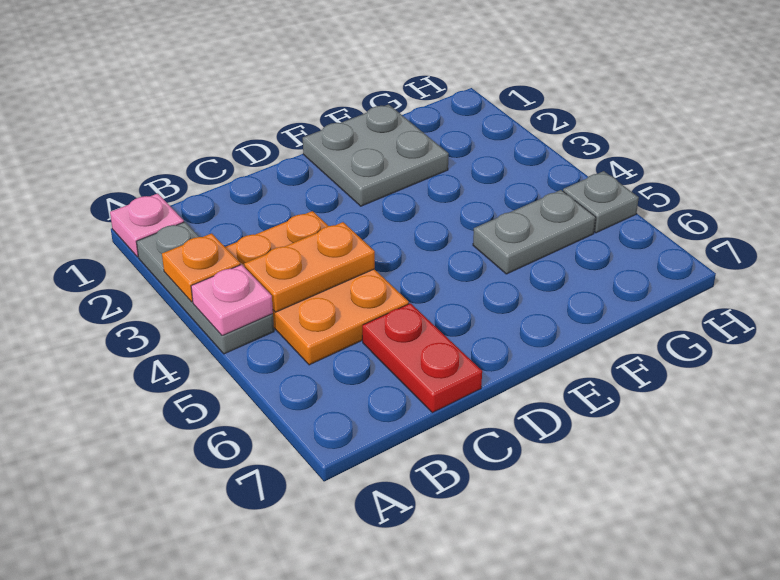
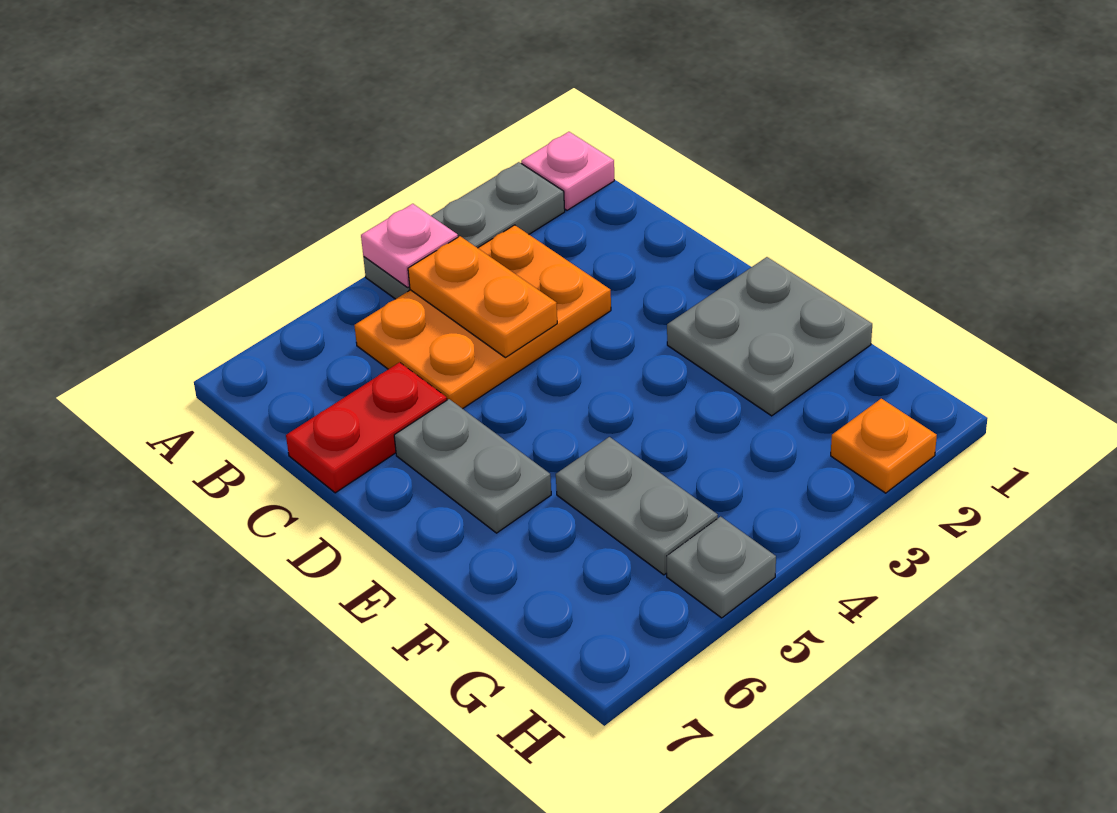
orange 1x1 plate [162,233,240,302] -> orange 1x1 plate moved to [831,399,937,493]
none -> grey 1x2 plate [394,399,551,533]

